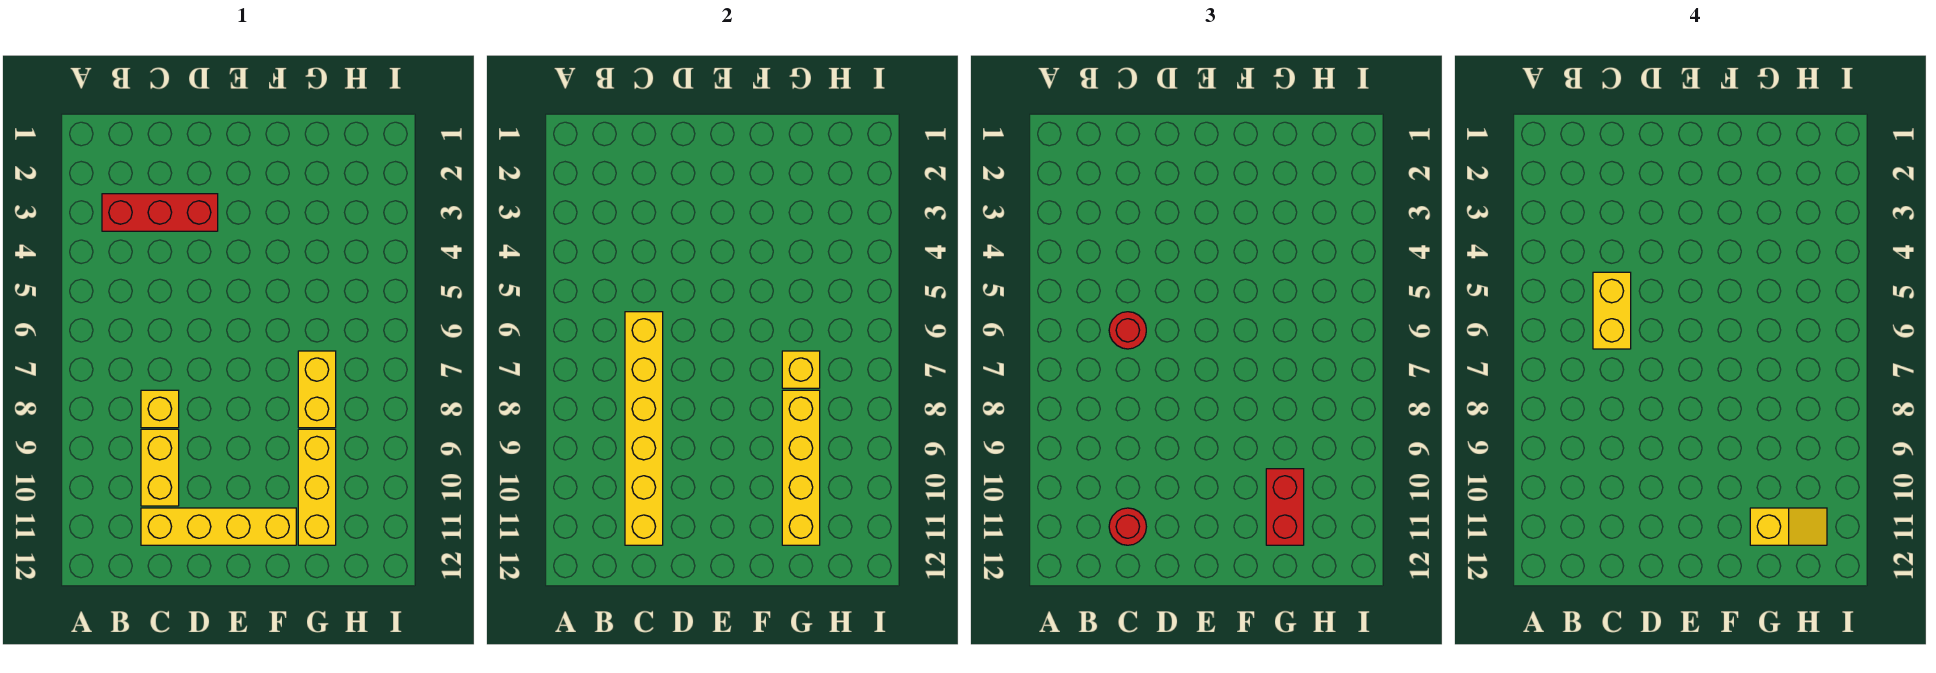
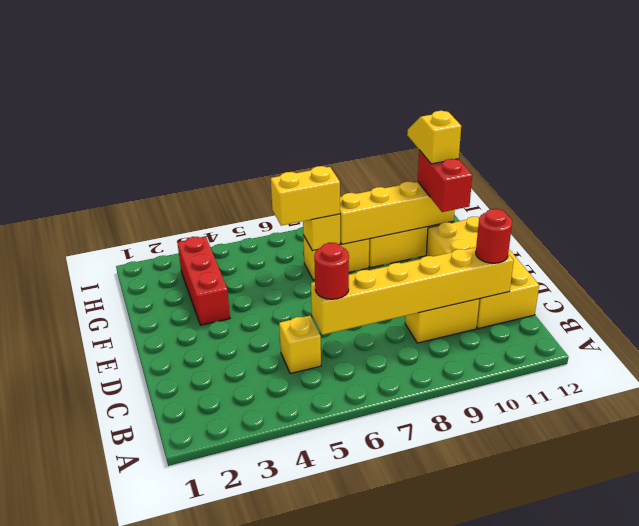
red 1x3 brick [102,194,218,231] -> red 1x3 brick moved to [177,236,230,325]
yellow 1x2 brick [1593,272,1631,349] -> yellow 1x2 brick moved to [271,166,340,226]
yellow 1x1 brick [141,390,179,428] -> yellow 1x1 brick moved to [279,316,321,374]
yellow 1x4 brick [141,508,296,545] -> yellow 2x4 brick [426,217,539,329]
red 1x2 brick [1266,469,1304,545] -> red 1x2 brick turned to [418,150,472,212]

